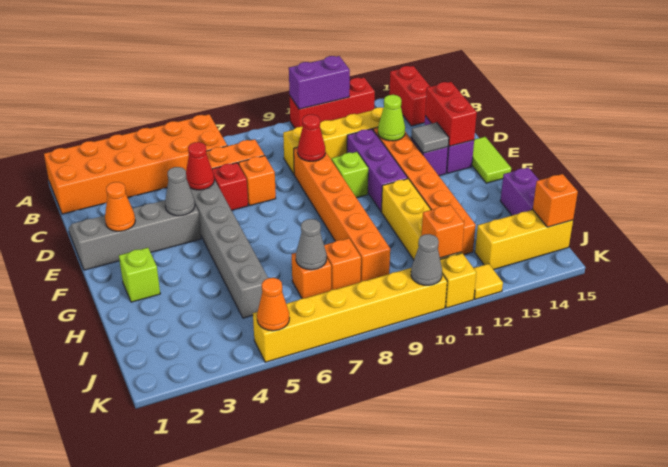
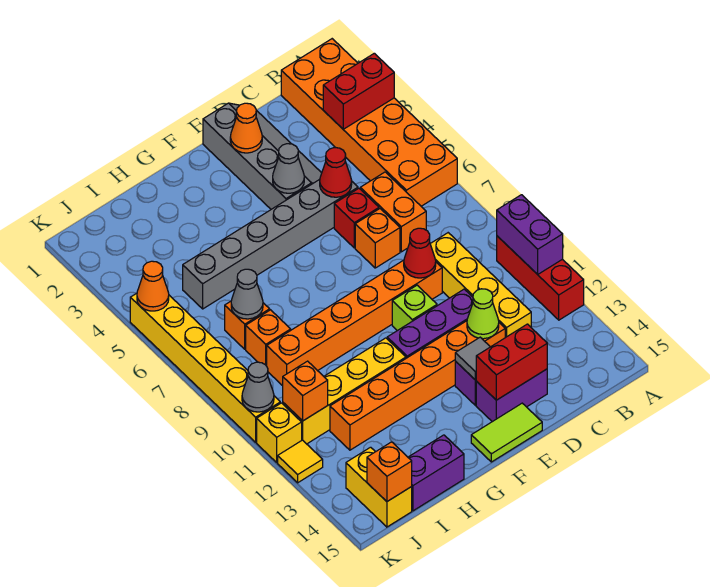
red 1x2 brick [389,66,430,126] -> red 1x2 brick moved to [323,53,394,129]
lime 1x1 brick [119,248,160,302] -> none
yellow 1x3 brick [475,210,573,270] -> yellow 1x2 brick [346,447,412,527]

